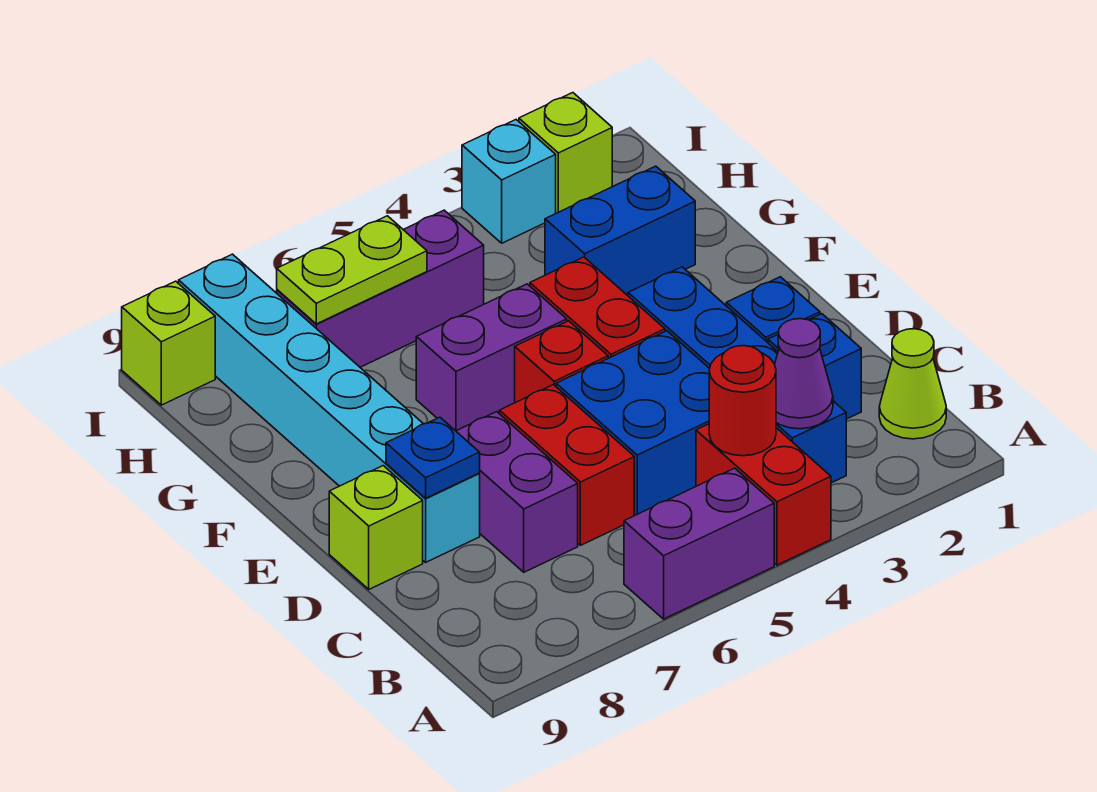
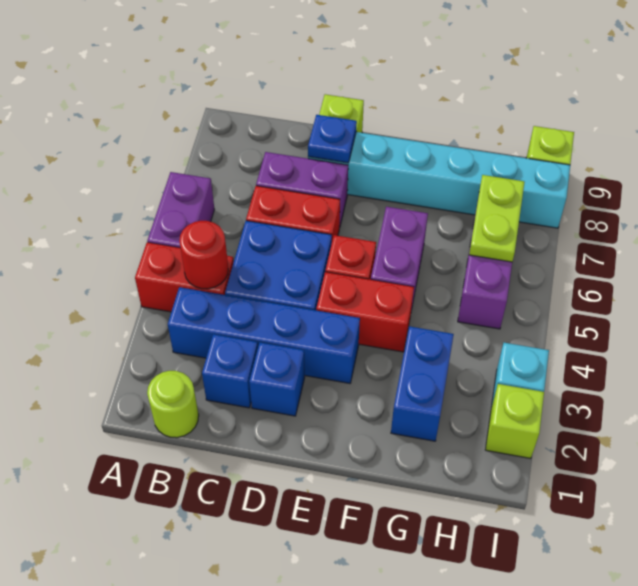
lime 1x1 cone [879,329,946,439] -> lime 1x1 round brick [147,371,199,438]
purple 1x1 cone [775,319,833,429] -> none

